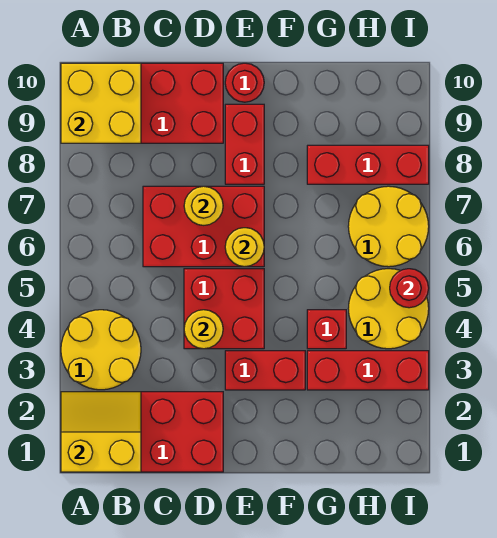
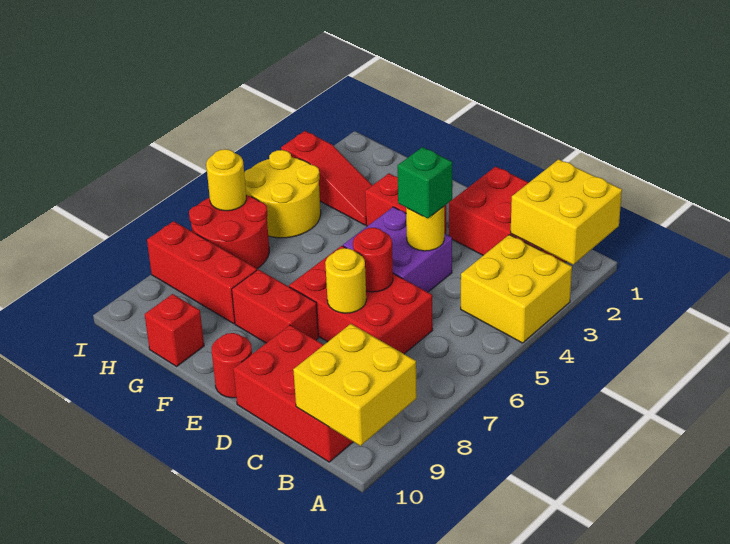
yellow 2x2 slope [61,392,141,472] -> yellow 2x2 brick [511,159,622,265]
yellow 2x2 round brick [61,310,141,390] -> yellow 2x2 brick [461,235,572,343]
red 2x2 brick [184,269,264,349] -> purple 2x2 brick [343,207,452,292]
none -> green 1x1 brick [397,147,452,219]
yellow 1x1 round brick [225,228,264,267] -> yellow 1x1 round brick moved to [206,149,246,211]
red 1x2 brick [225,104,264,184] -> red 1x2 brick turned to [232,269,319,343]
red 1x3 brick [307,351,429,390] -> red 1x3 slope [281,131,372,225]
red 1x1 brick [307,310,346,349] -> red 1x1 brick moved to [145,294,204,366]
yellow 2x2 round brick [348,186,429,267] -> red 2x2 round brick [189,195,269,268]
red 1x1 round brick [390,269,429,308] -> red 1x1 round brick moved to [353,228,393,292]

